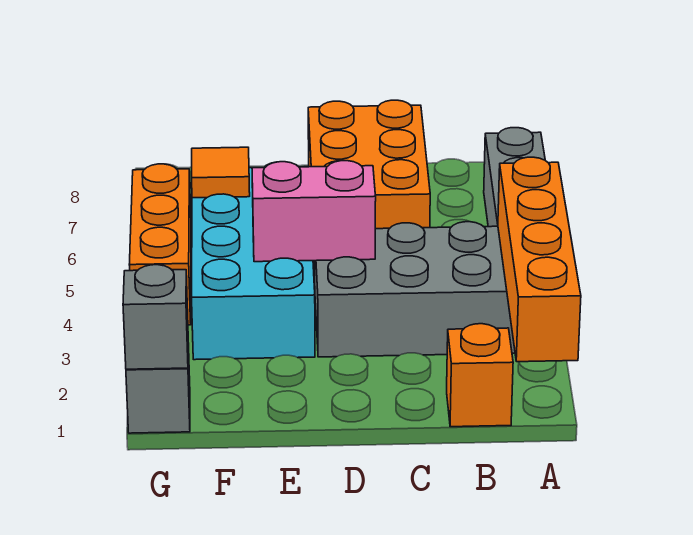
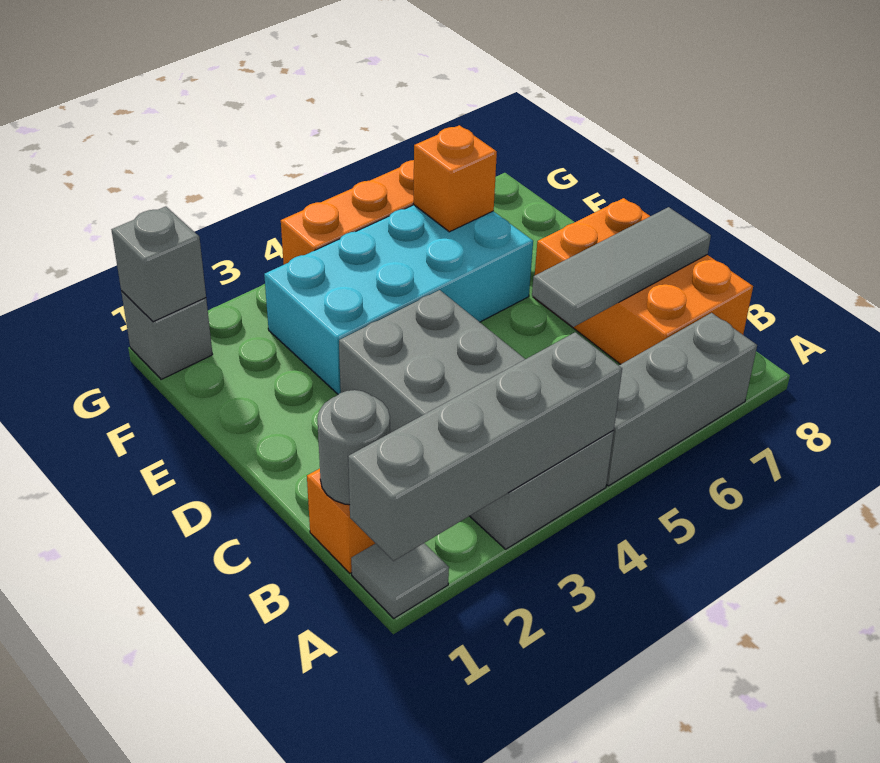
none -> grey 1x1 tile [351,543,449,618]
orange 1x4 brick [498,157,581,362] -> grey 1x4 brick [348,332,622,561]
none -> grey 1x1 round brick [317,390,390,505]
orange 2x3 brick [308,100,430,229] -> orange 2x3 brick turned to [535,198,753,364]
none -> grey 1x3 tile [532,207,711,327]
pink 1x2 brick [252,161,376,262] -> none
orange 1x1 tile [192,147,250,198] -> orange 1x1 brick [413,125,497,232]

